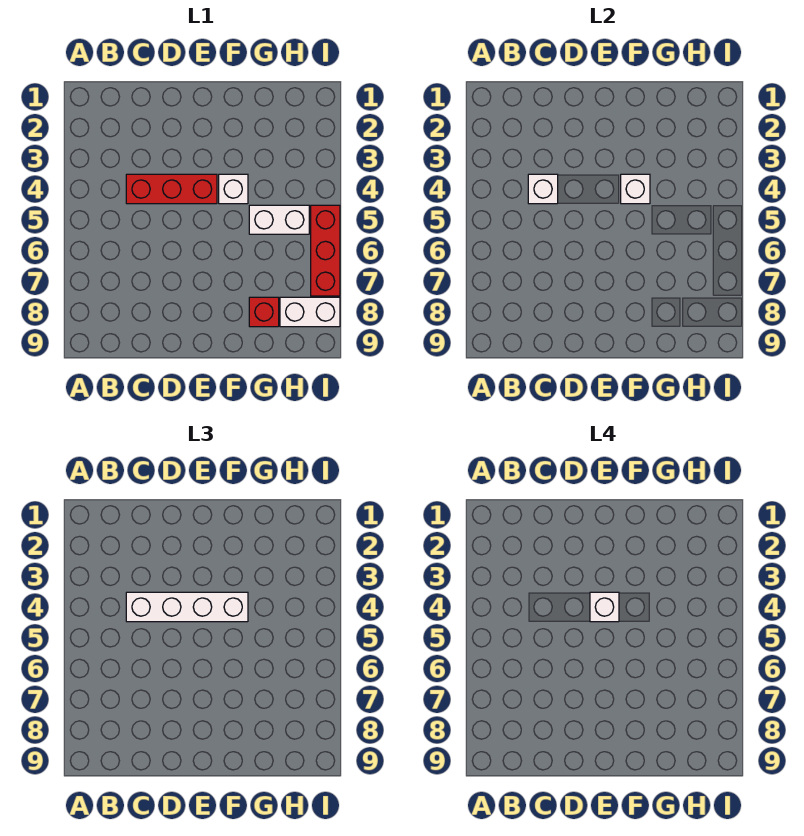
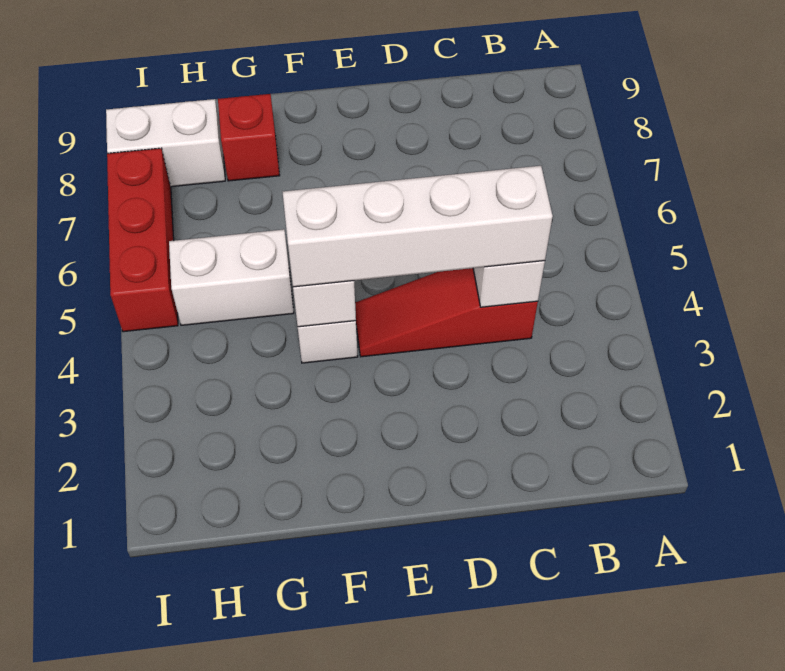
red 1x3 brick [126,174,217,204] -> red 1x3 slope [355,268,538,357]
white 1x1 brick [590,592,619,622] -> none

